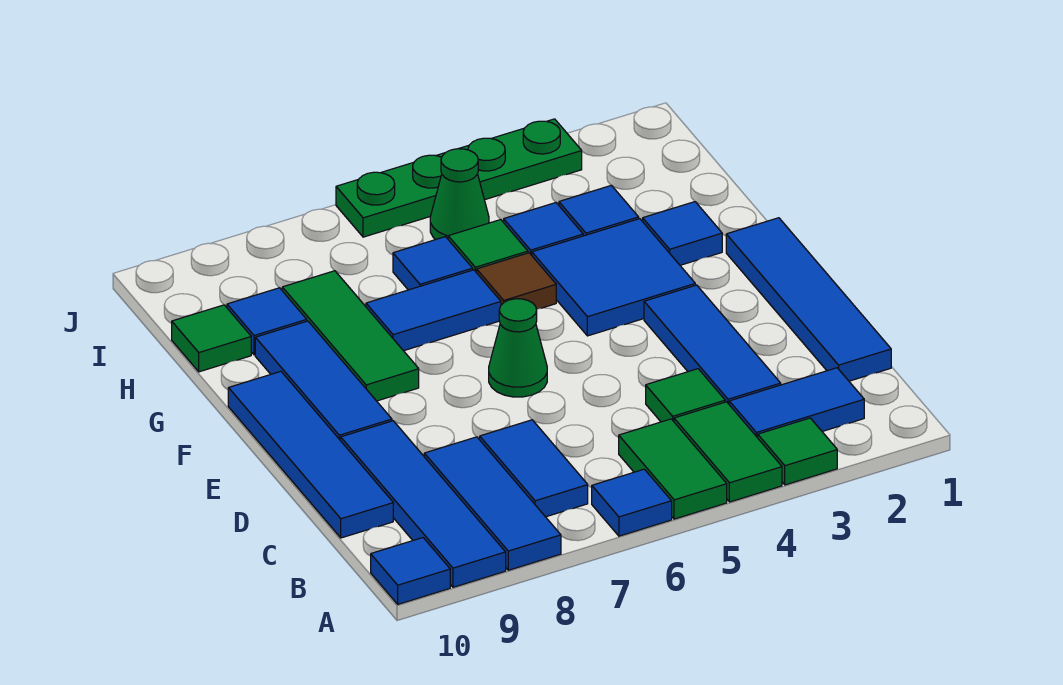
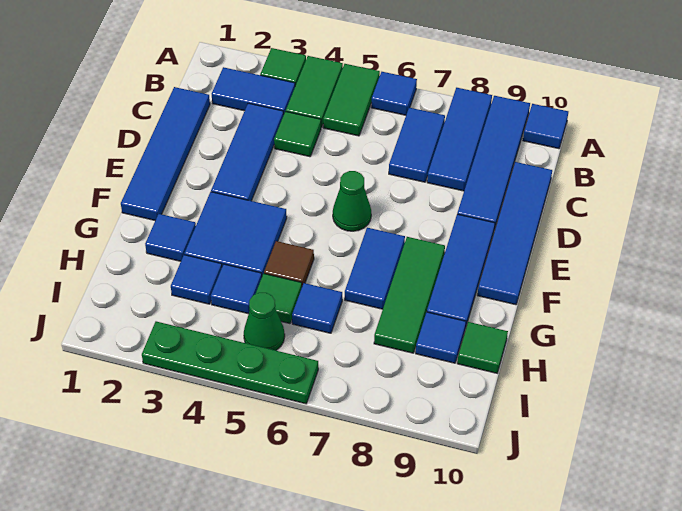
blue 1x2 tile [366,270,501,351] -> blue 1x2 tile turned to [345,228,405,309]

